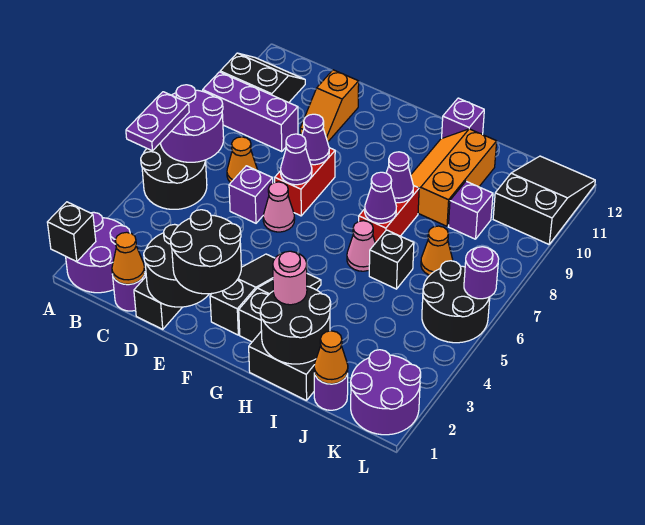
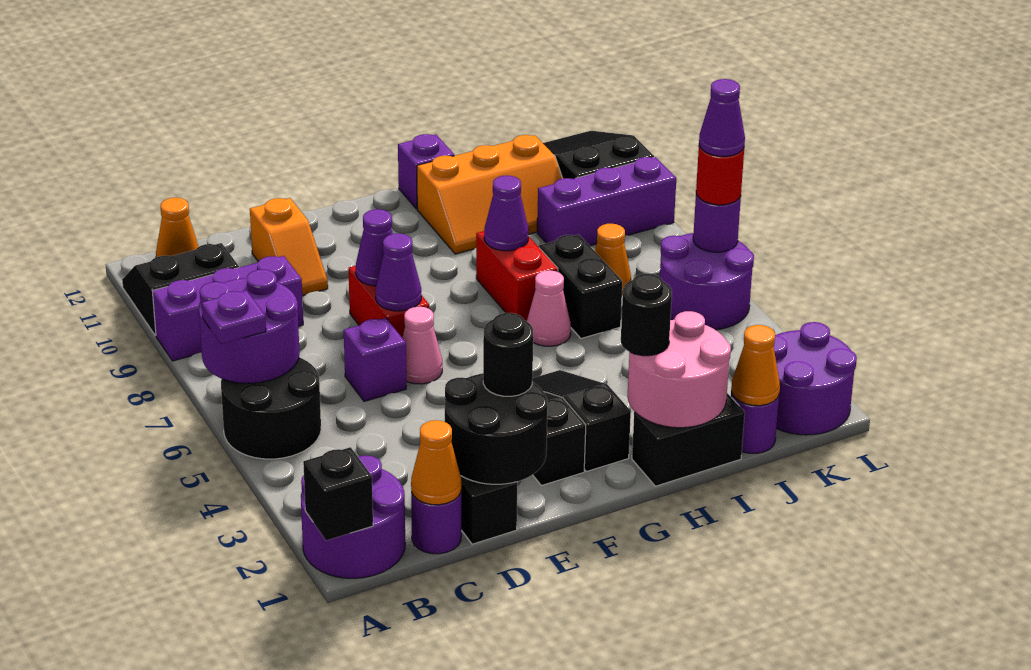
purple 1x2 plate [126,92,189,151] -> purple 1x1 plate [202,291,266,344]
orange 1x1 cone [227,137,258,183] -> orange 1x1 cone moved to [156,198,199,257]
black 2x2 round brick [170,210,241,294] -> black 1x1 round brick [483,313,533,396]
black 2x2 round brick [260,286,331,364] -> pink 2x2 round brick [628,311,731,428]
pink 1x1 round brick [273,251,307,305] -> black 1x1 round brick [621,274,672,356]
purple 1x1 cone [365,172,396,223] -> purple 1x1 cone moved to [699,79,745,156]
orange 2x3 slope [411,129,497,226] -> orange 2x3 slope turned to [417,135,563,254]
black 1x1 brick [369,230,414,289] -> black 1x2 brick [539,234,622,339]
purple 1x1 brick [448,181,493,239] -> purple 1x3 brick [537,157,676,246]
black 2x2 round brick [422,261,490,343] -> purple 2x2 round brick [660,233,754,330]
none -> red 1x1 round brick [696,146,744,205]

